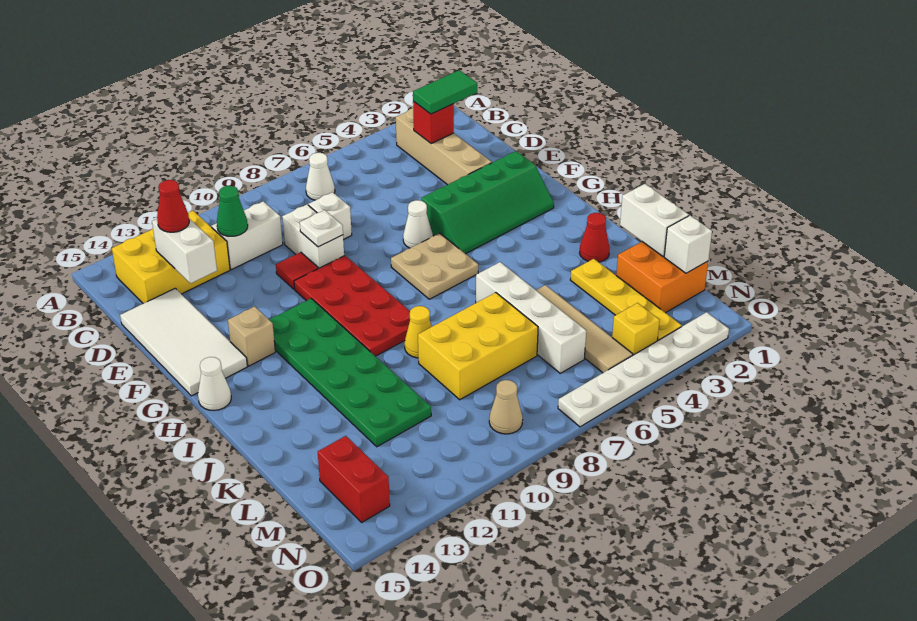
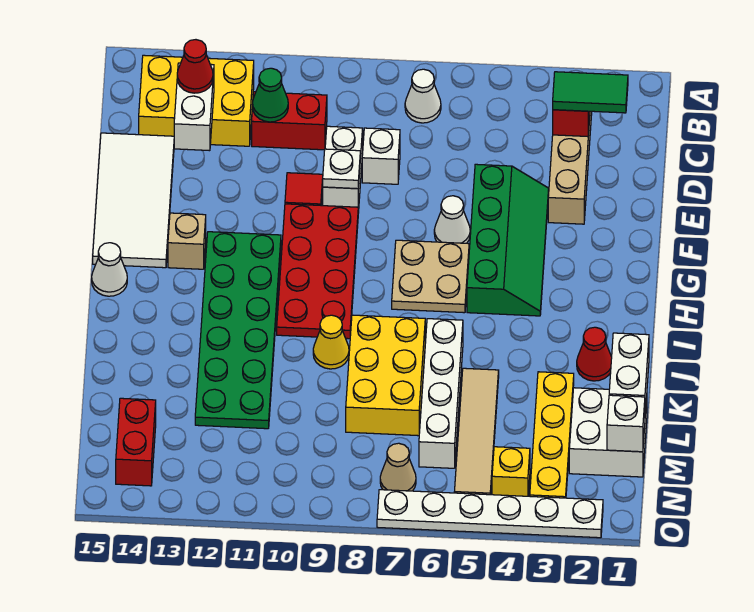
white 1x2 brick [212,201,283,270] -> red 1x2 brick [252,92,327,150]
green 2x4 slope [421,151,554,254] -> green 2x4 slope turned to [467,164,549,316]
yellow 2x3 brick [418,293,538,400] -> yellow 2x3 brick turned to [346,315,425,436]
orange 2x2 brick [616,242,708,313] -> white 2x2 brick [569,388,647,477]
tan 1x1 cone [489,380,523,434] -> tan 1x1 cone moved to [380,443,416,491]

